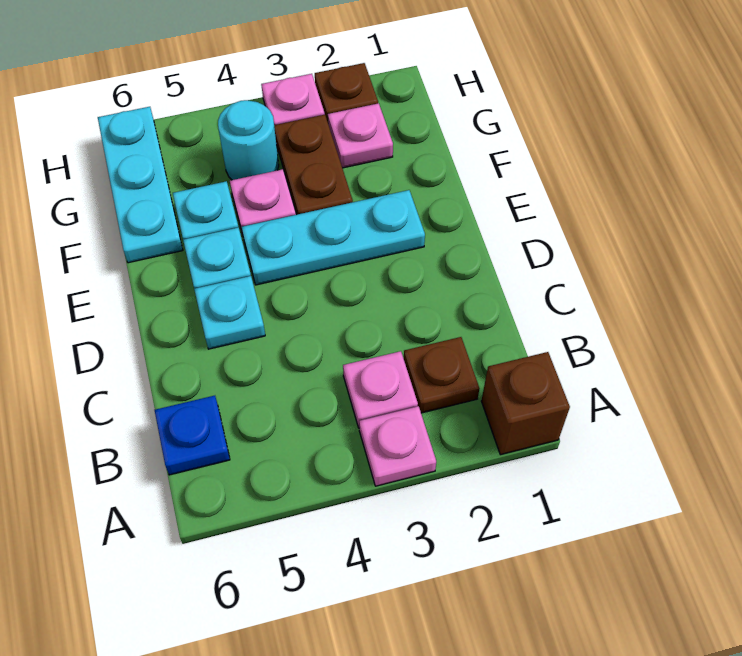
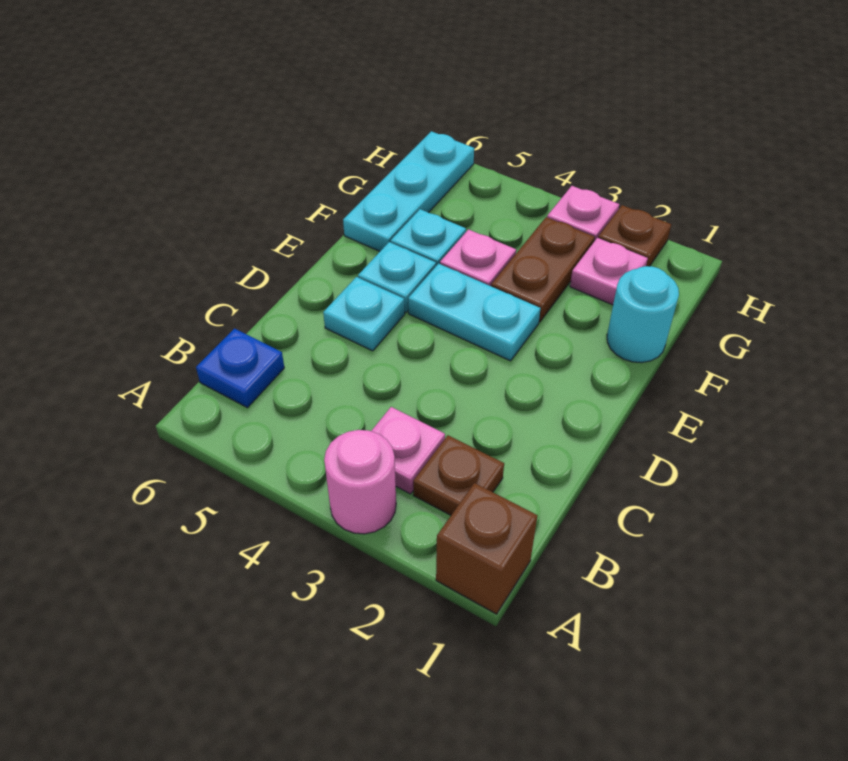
pink 1x1 plate [359,406,436,486] -> pink 1x1 round brick [324,430,396,534]
cyan 1x3 plate [242,190,425,285] -> cyan 1x2 plate [408,264,540,361]
cyan 1x1 round brick [218,100,279,180] -> cyan 1x1 round brick moved to [607,266,679,363]

